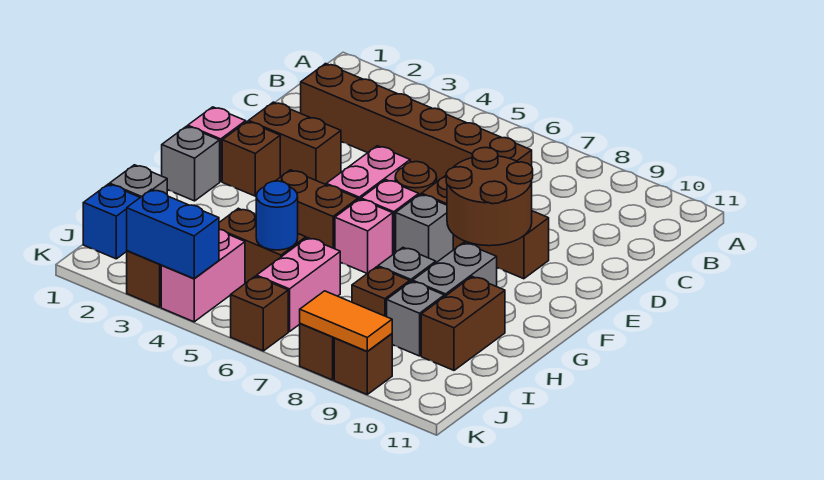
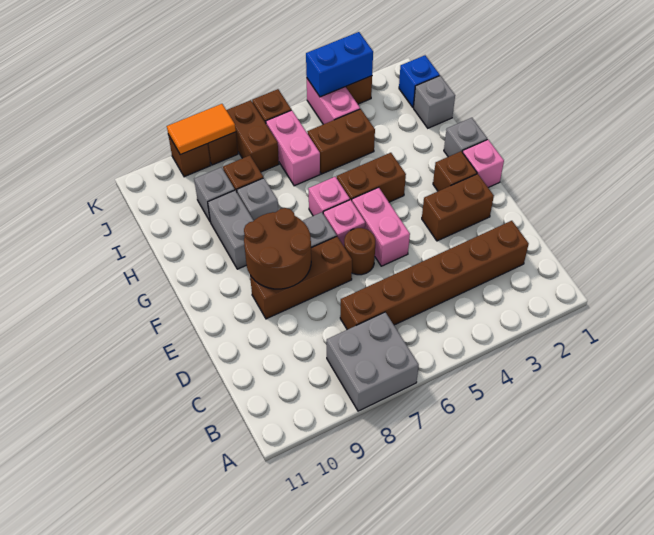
none -> grey 2x2 brick [327,312,419,411]
brown 1x2 brick [421,277,505,370] -> brown 1x2 brick moved to [226,100,279,172]
blue 1x1 round brick [256,181,298,250] -> none

